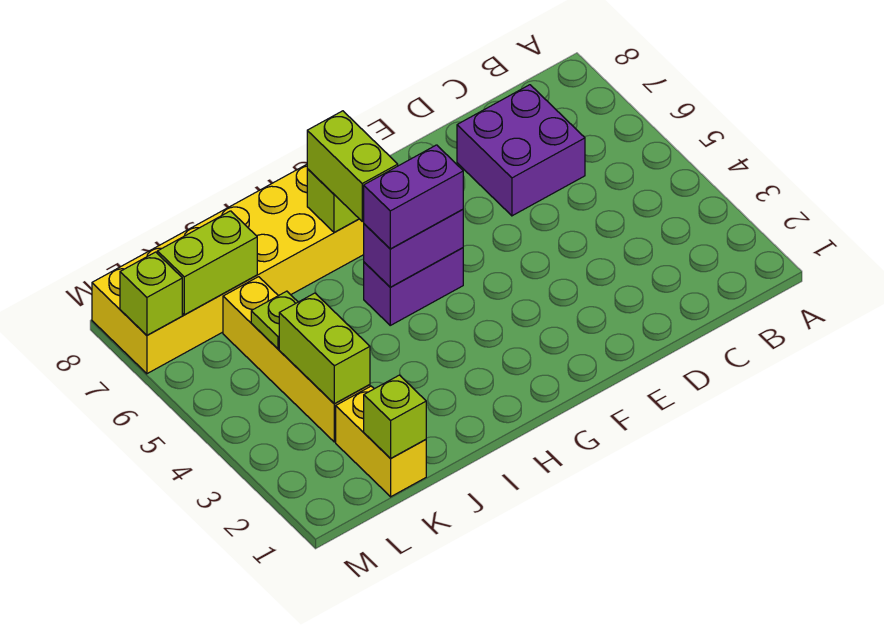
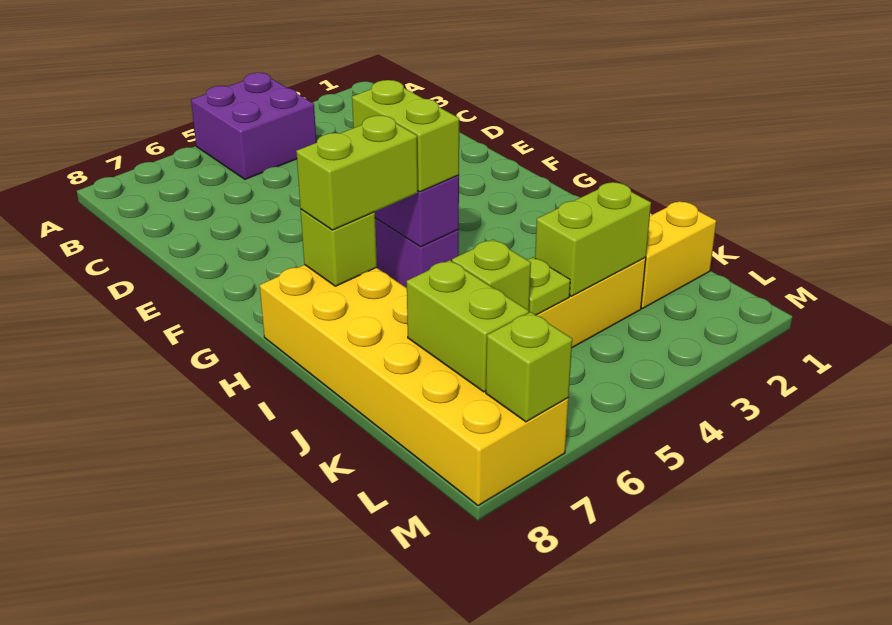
purple 2x2 brick [457,85,585,216] -> purple 2x2 brick moved to [191,73,316,179]
purple 1x2 brick [364,145,463,249] -> lime 1x2 brick [352,80,459,192]
lime 1x1 brick [364,375,426,459] -> lime 1x1 brick moved to [452,240,531,311]

